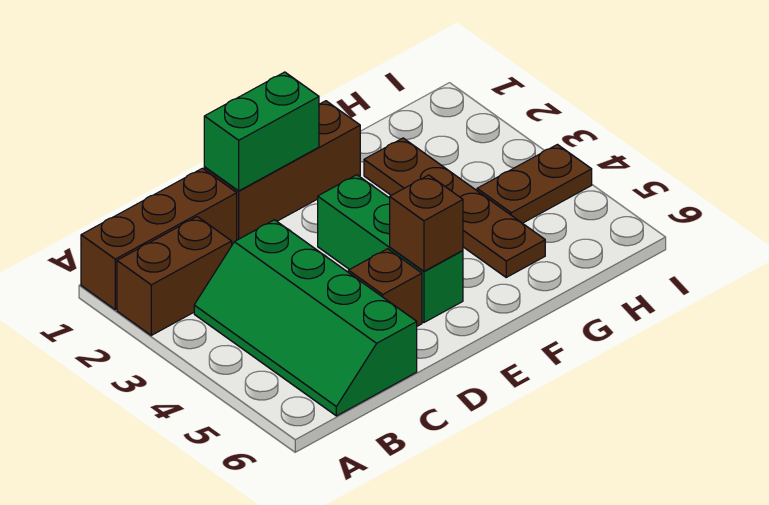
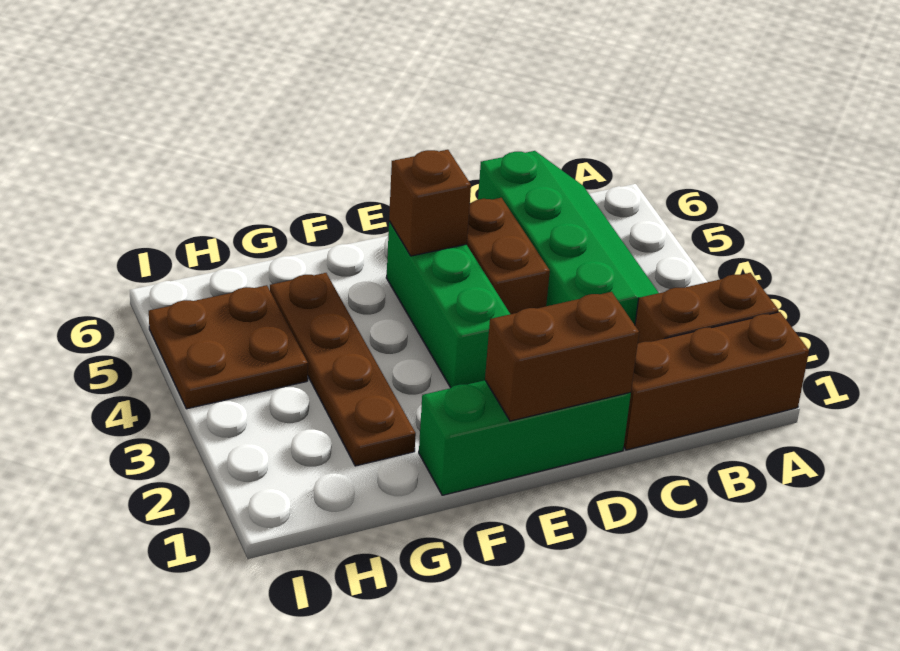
brown 1x3 brick [204,101,360,240] -> green 1x3 brick [419,380,631,495]
green 1x2 brick [204,72,319,191] -> brown 1x2 brick [485,292,639,421]
brown 1x1 brick [348,249,422,326] -> brown 1x2 brick [466,198,550,314]
brown 1x2 plate [477,145,592,223] -> brown 2x2 plate [149,285,308,409]

